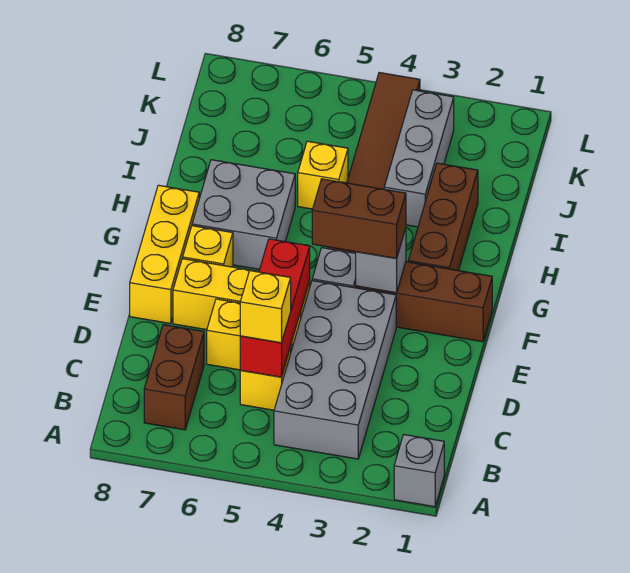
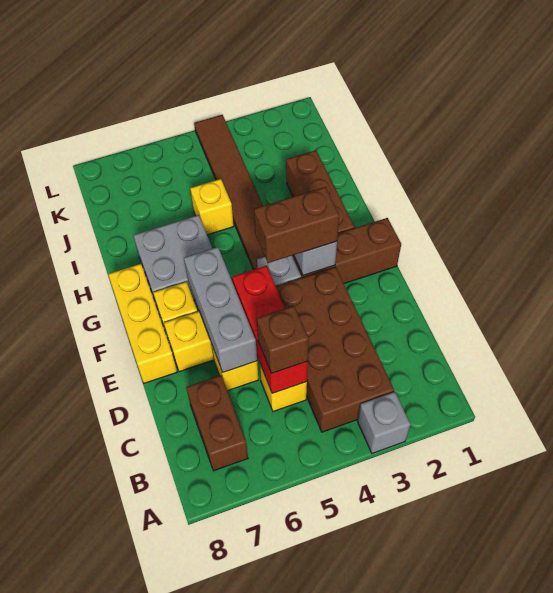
grey 1x1 brick [394,435,444,507] -> grey 1x1 brick moved to [358,392,411,453]
grey 2x4 brick [274,281,396,459] -> brown 2x4 brick [276,267,394,432]
yellow 1x1 brick [240,271,291,343] -> brown 1x1 brick [257,306,309,373]
grey 1x3 brick [384,90,454,227] -> grey 1x3 brick moved to [184,247,257,373]

